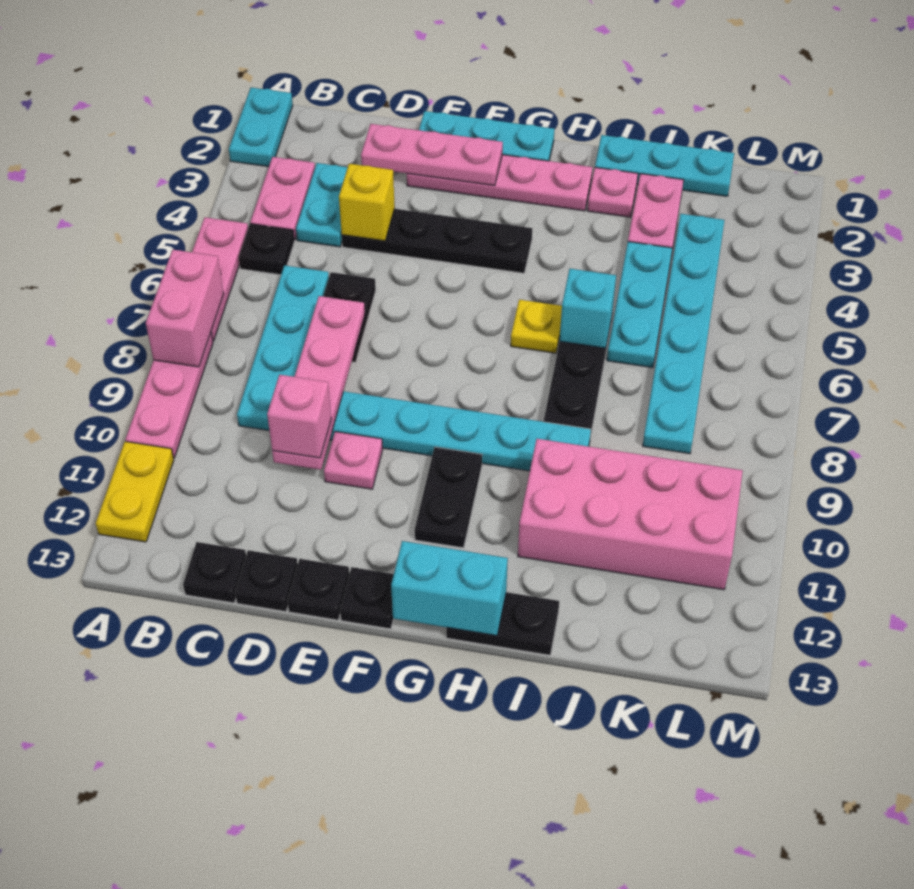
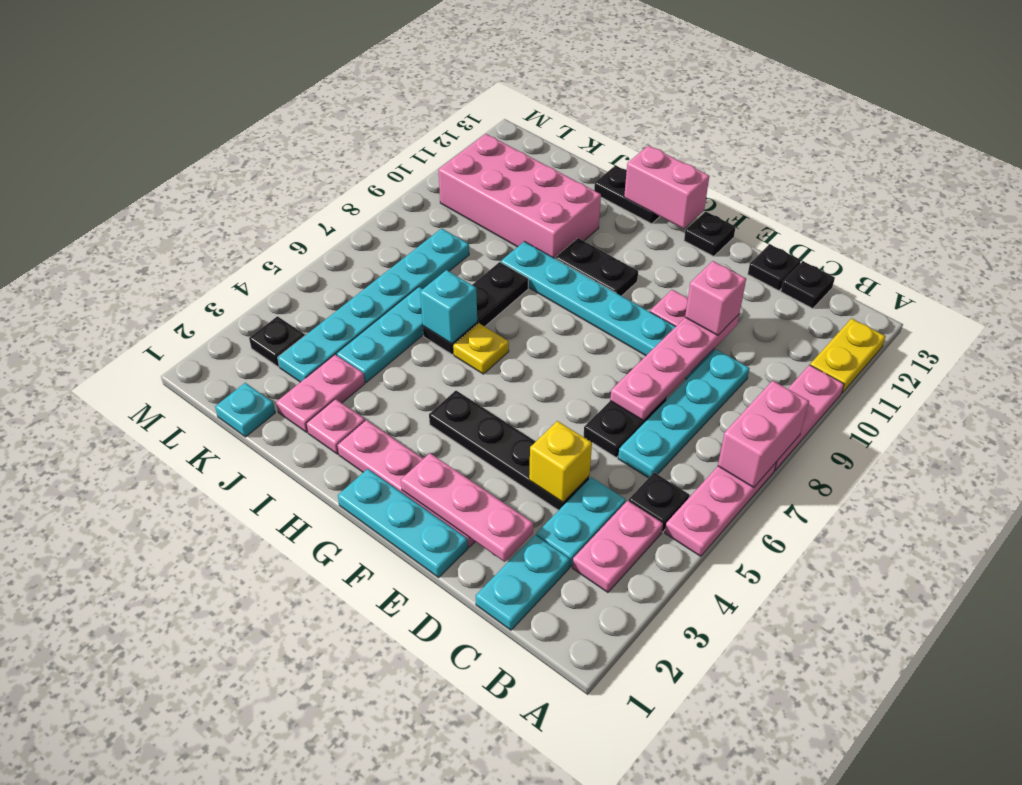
cyan 1x2 plate [229,88,293,167] -> cyan 1x2 plate moved to [476,535,570,630]
black 1x1 plate [287,559,349,620] -> black 1x1 plate moved to [249,316,305,367]
black 1x2 plate [415,447,482,548] -> black 1x2 plate turned to [555,238,638,296]
cyan 1x2 brick [391,541,508,636] -> pink 1x2 brick [624,146,709,229]
cyan 1x3 plate [595,135,734,196] -> cyan 1x1 plate [215,383,275,437]

